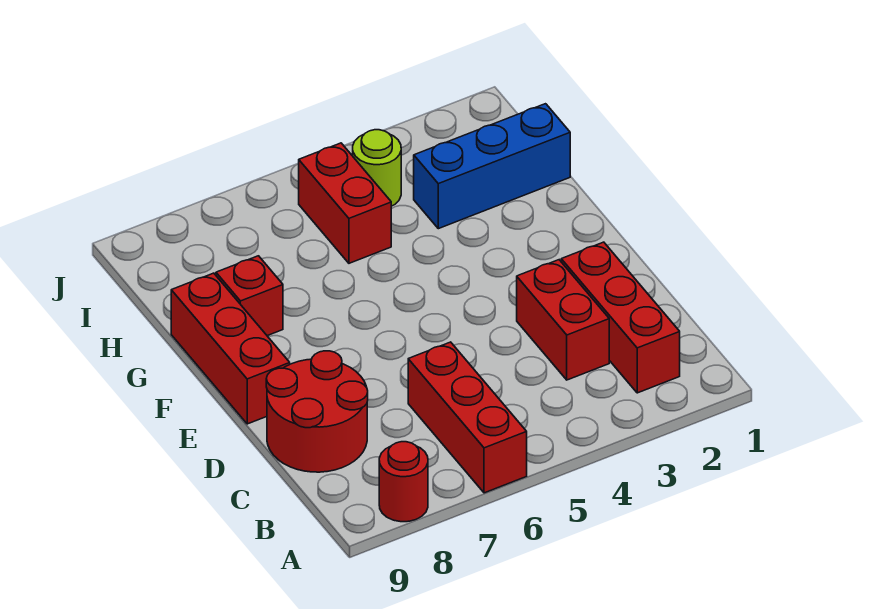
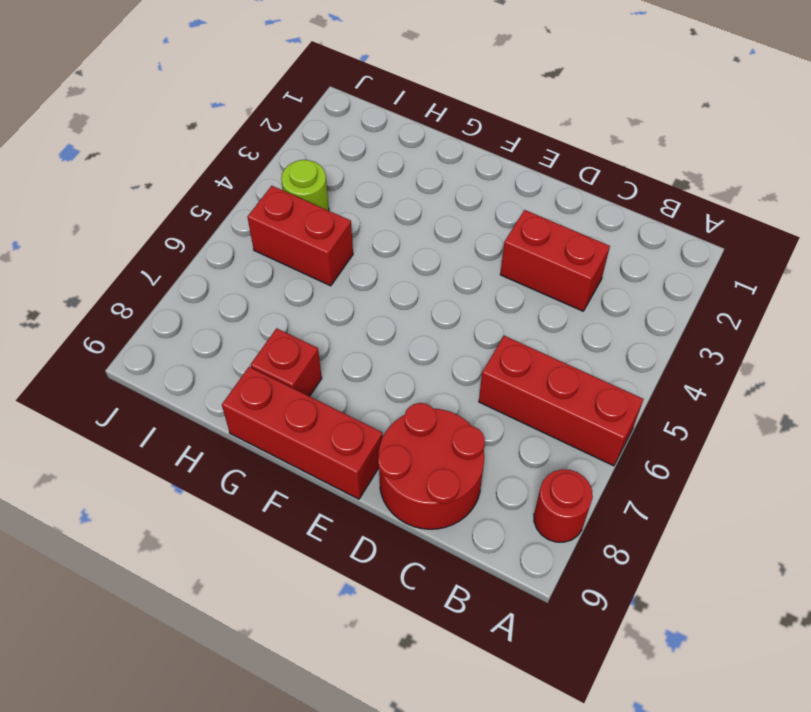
red 1x3 brick [561,242,680,393] -> none
blue 1x3 brick [414,104,570,229] -> none

